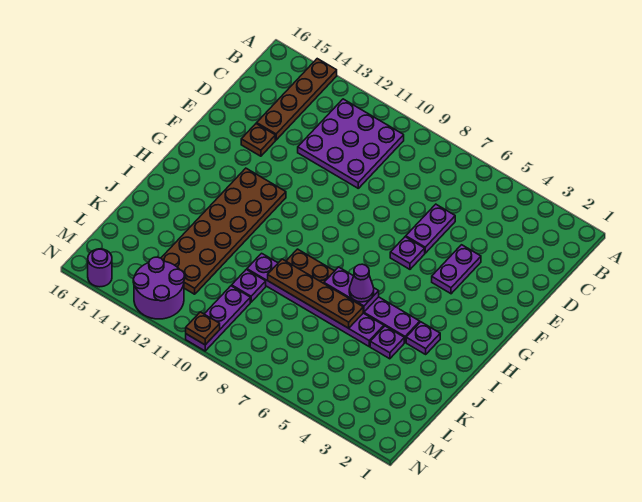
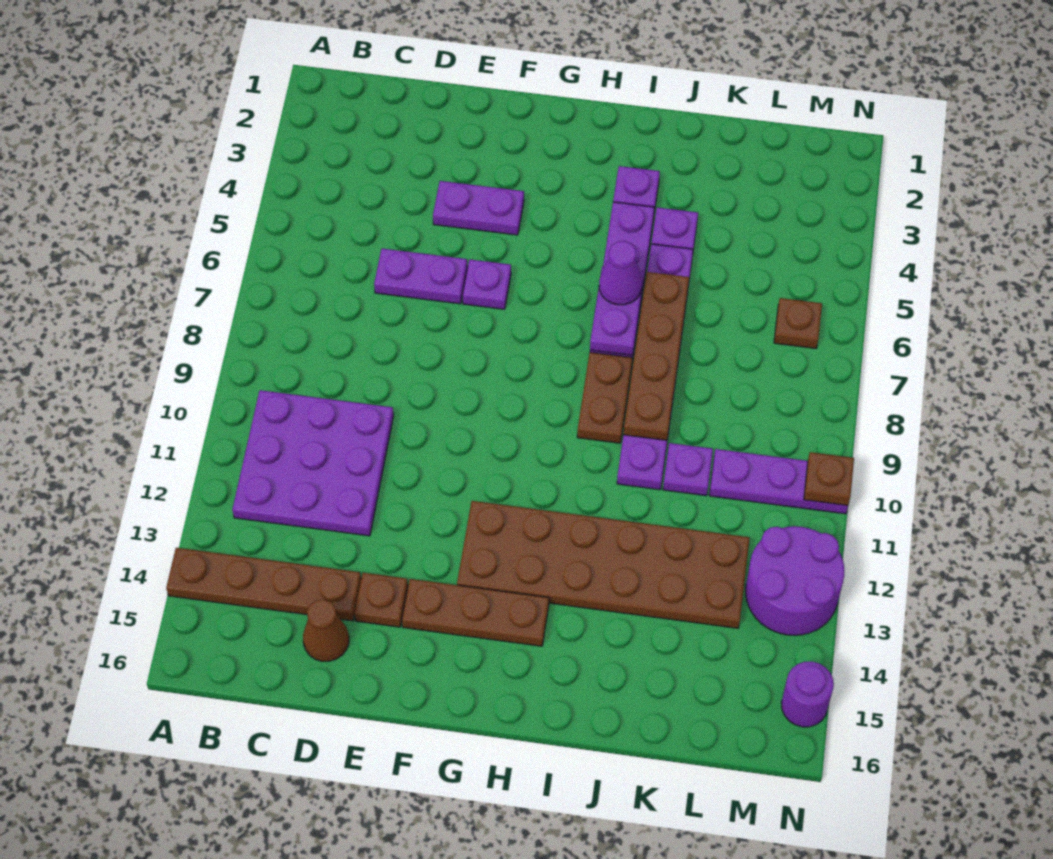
none -> brown 1x1 cone [303,600,349,661]
none -> brown 1x3 plate [402,579,549,646]
none -> brown 1x1 plate [774,298,822,349]

